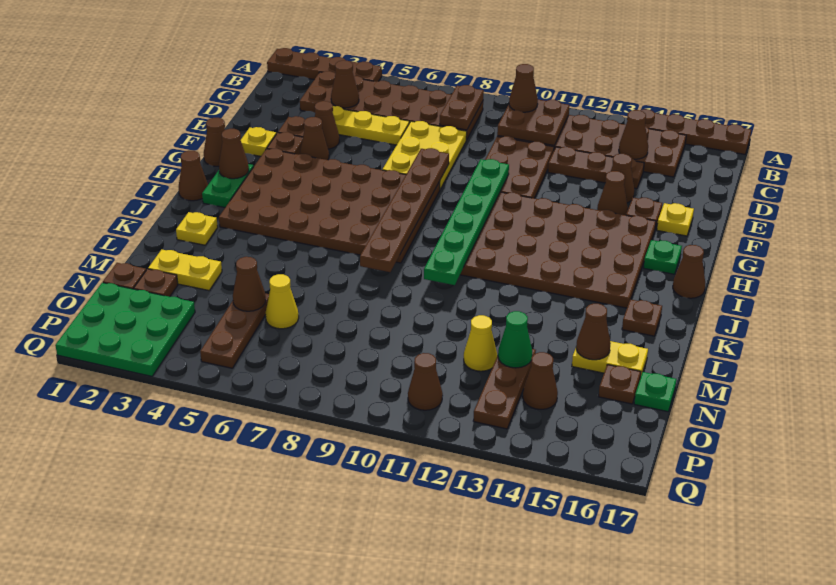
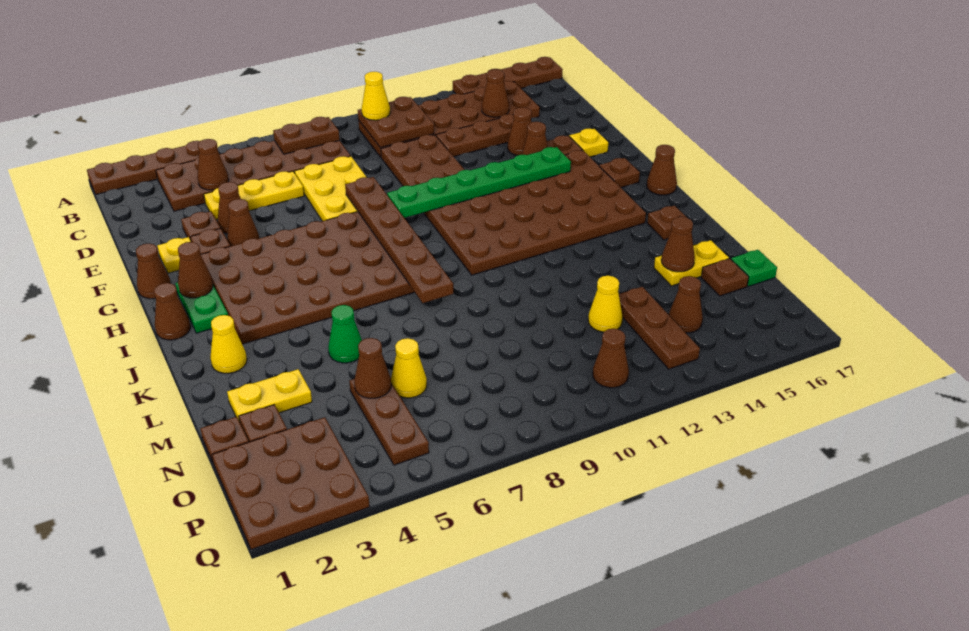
brown 1x2 plate [440,85,484,130] -> brown 1x2 plate turned to [273,117,340,154]
brown 1x1 cone [509,64,538,112] -> yellow 1x1 cone [362,72,390,120]
green 1x6 plate [424,159,509,285] -> green 1x6 plate turned to [387,147,571,218]
green 1x1 plate [644,240,682,274] -> brown 1x1 plate [599,158,640,187]
yellow 1x1 plate [176,212,218,245] -> yellow 1x1 cone [210,315,247,373]
green 1x1 cone [498,311,532,368] -> green 1x1 cone moved to [328,305,362,363]
green 3x3 plate [55,283,195,376] -> brown 3x3 plate [212,417,370,549]

